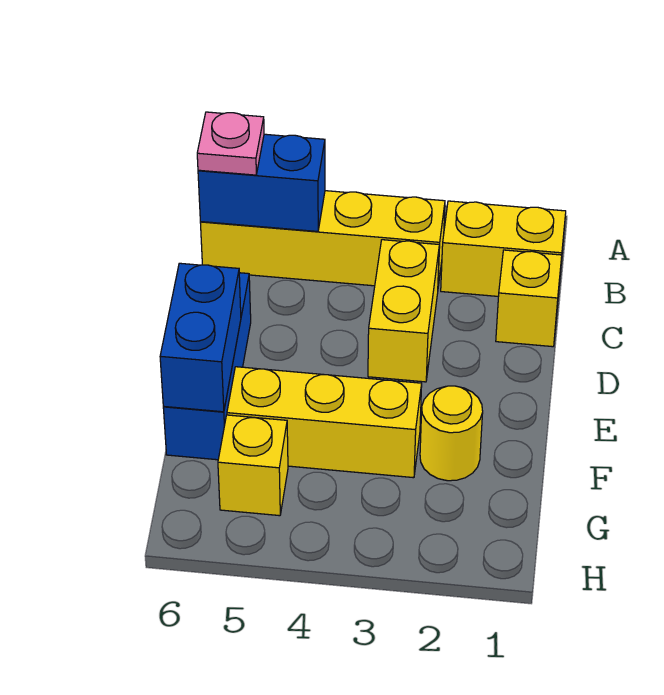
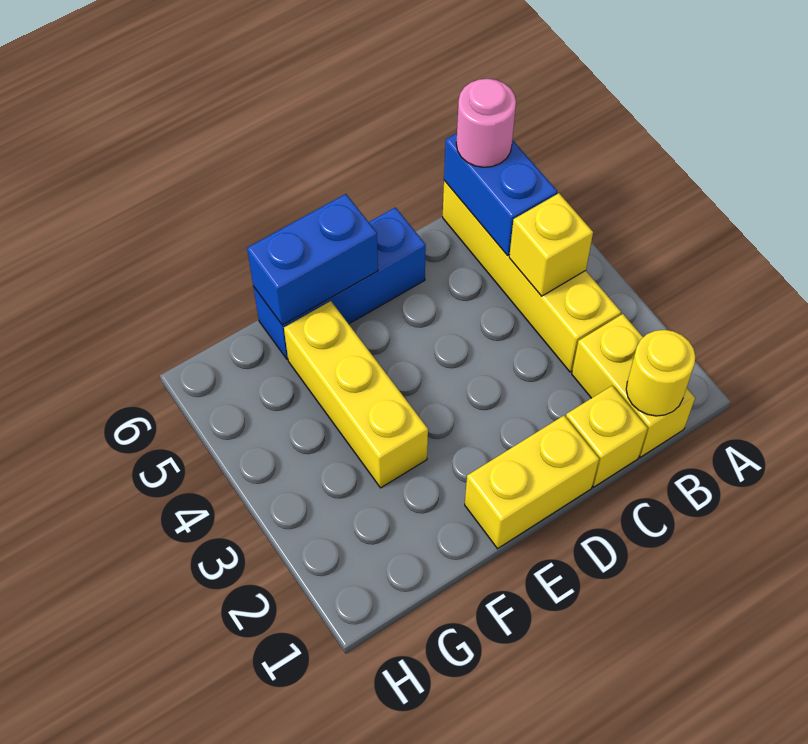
pink 1x1 plate [197,112,264,175] -> pink 1x1 round brick [456,79,516,167]
yellow 1x2 brick [368,240,439,382] -> yellow 1x2 brick moved to [465,416,599,549]
yellow 1x1 round brick [420,386,483,481] -> yellow 1x1 round brick moved to [626,330,695,416]
yellow 1x1 brick [218,415,288,516] -> yellow 1x1 brick moved to [509,193,593,296]

